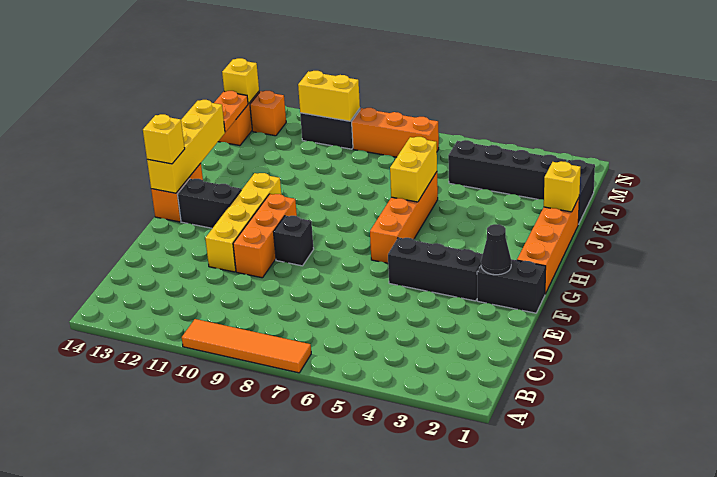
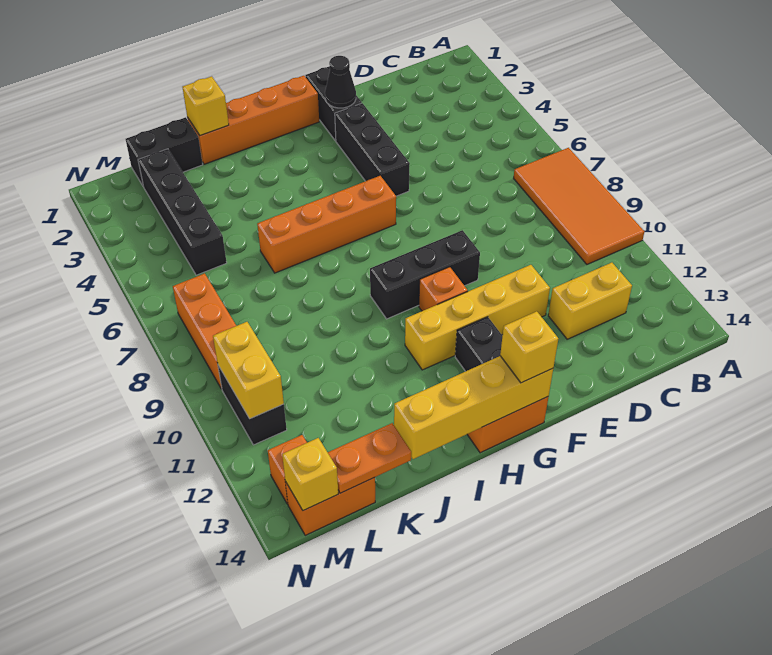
orange 1x4 tile [182,319,311,373] -> orange 2x4 tile [514,148,644,264]
orange 1x3 brick [233,194,297,278] -> orange 1x1 brick [419,267,468,311]
black 1x1 brick [274,216,314,266] -> black 1x3 brick [370,230,480,319]
yellow 1x2 brick [390,137,437,202] -> yellow 1x2 brick moved to [548,263,632,339]

